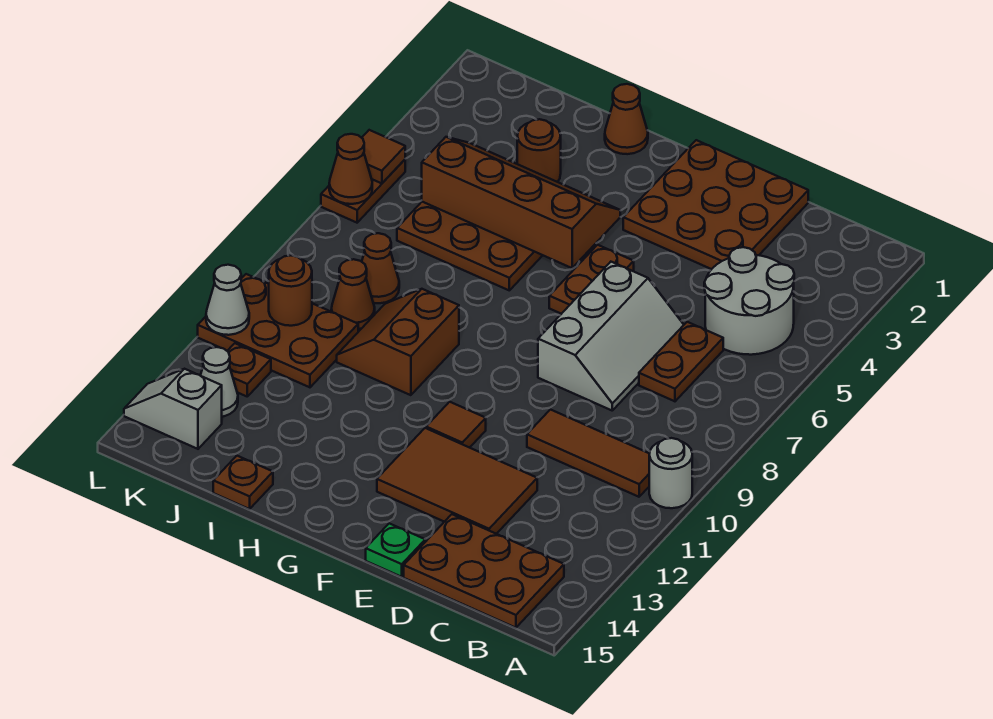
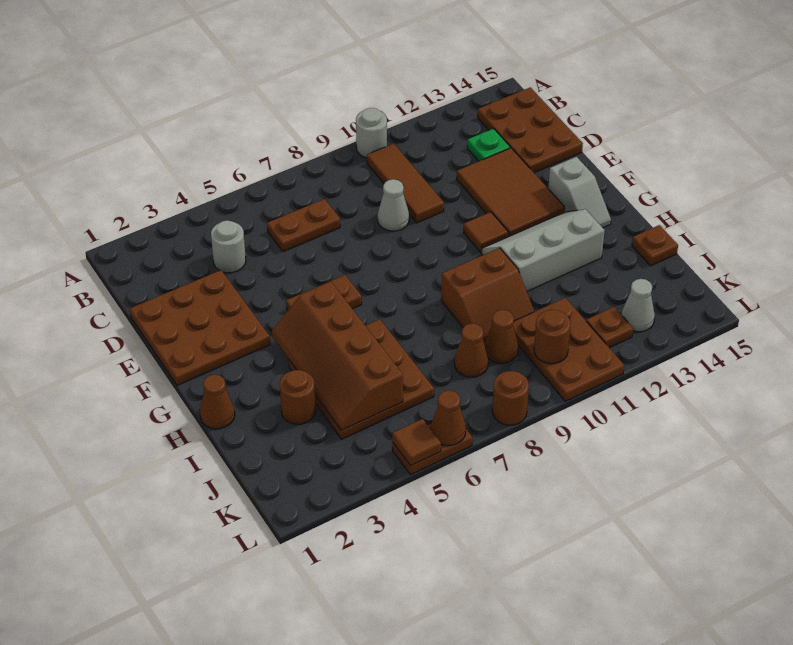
grey 2x2 round brick [704,247,794,355] -> grey 1x1 round brick [211,220,246,273]
grey 2x3 slope [538,262,684,410] -> grey 2x3 slope moved to [481,209,605,291]
green 1x1 plate [366,523,425,577] -> green 1x1 plate moved to [467,129,510,161]
grey 1x2 slope [124,369,222,449] -> grey 1x2 slope moved to [548,157,611,228]
none -> brown 1x1 round brick [492,371,529,425]
grey 1x1 cone [206,265,249,335] -> grey 1x1 cone moved to [378,179,409,231]

